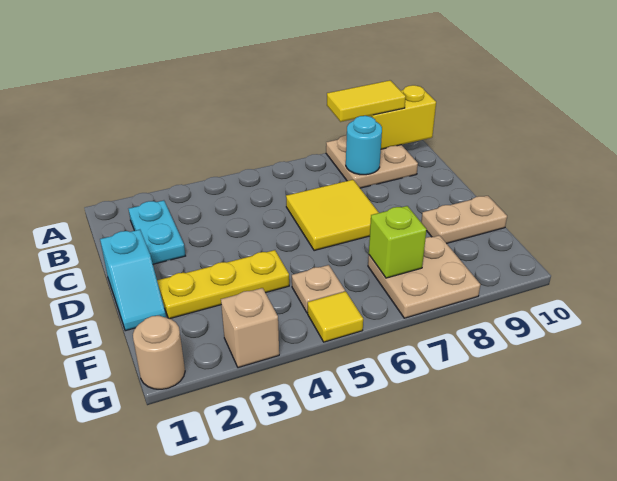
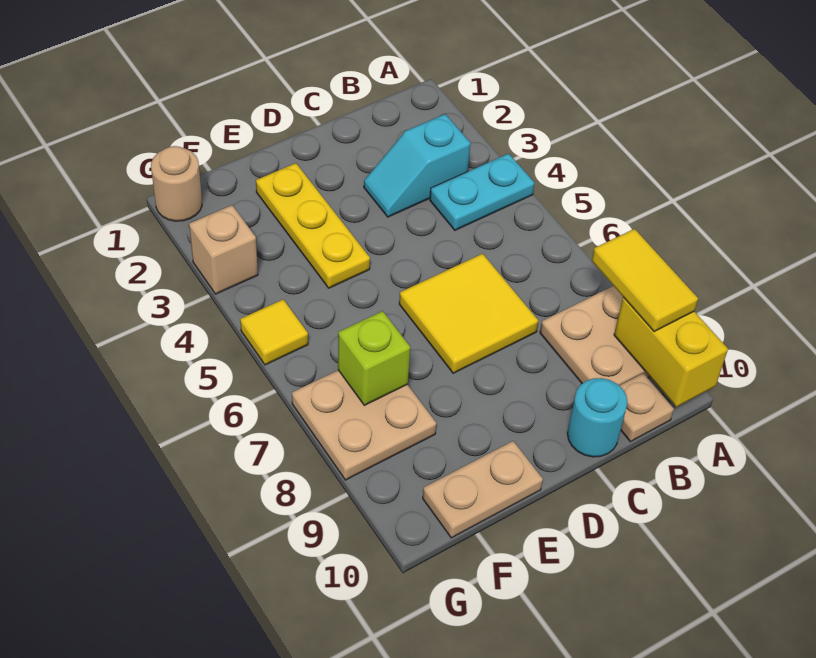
cyan 1x2 plate [129,200,185,264] -> cyan 1x2 plate moved to [430,153,534,230]
cyan 1x1 round brick [346,116,382,175] -> cyan 1x1 round brick moved to [567,378,627,457]
cyan 1x2 slope [100,230,166,331] -> cyan 1x2 slope moved to [364,114,471,217]
tan 1x2 plate [421,196,507,243] -> tan 1x2 plate turned to [423,441,543,538]
tan 1x1 plate [292,265,345,313] -> tan 1x1 plate moved to [619,373,674,442]

